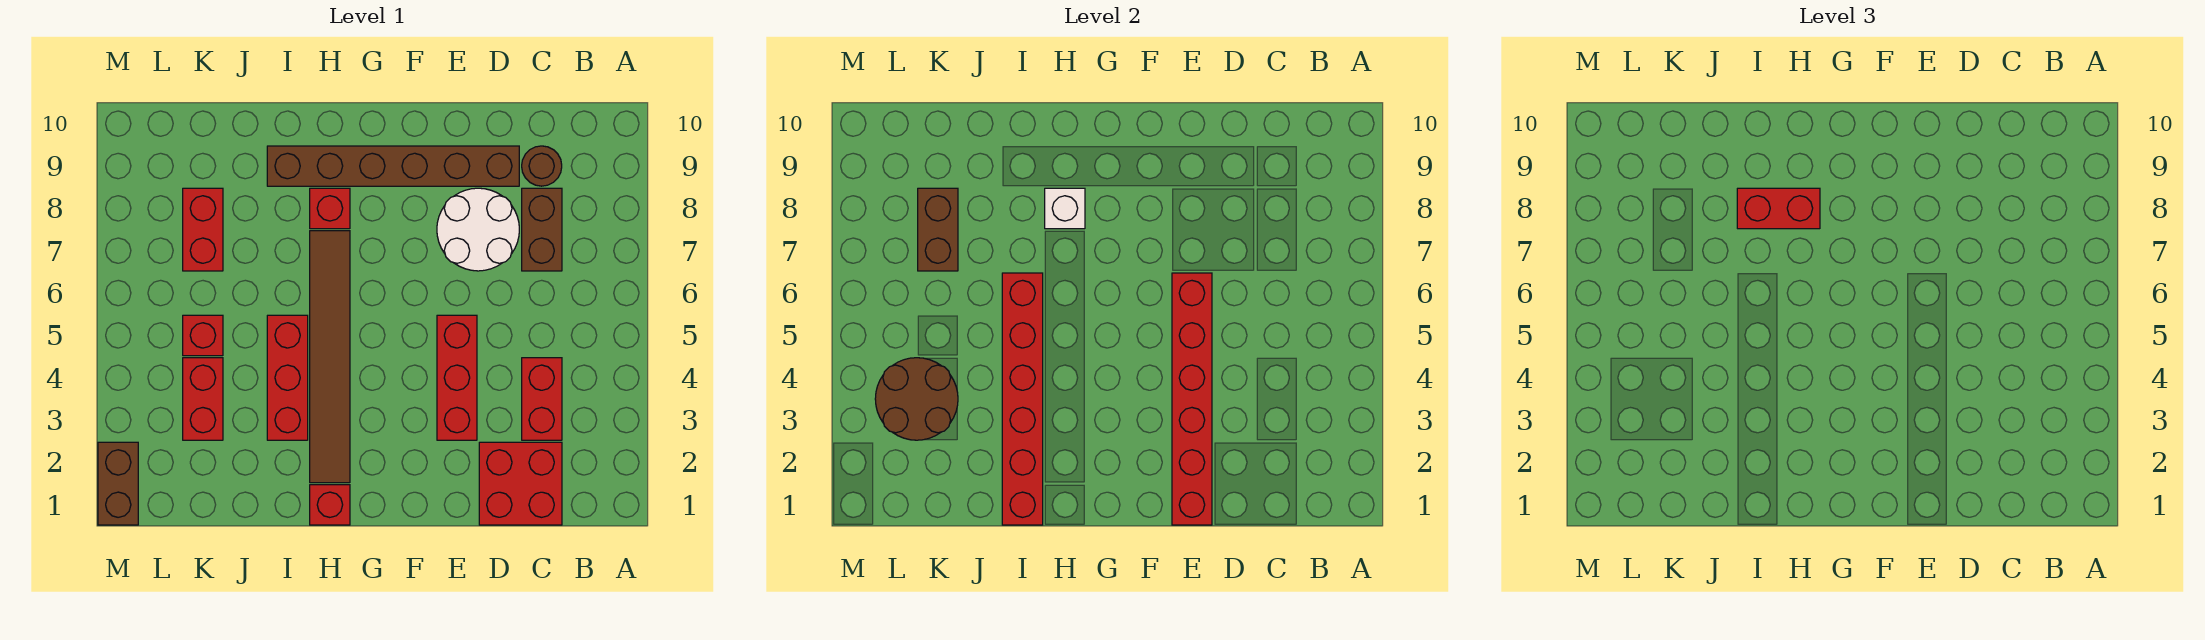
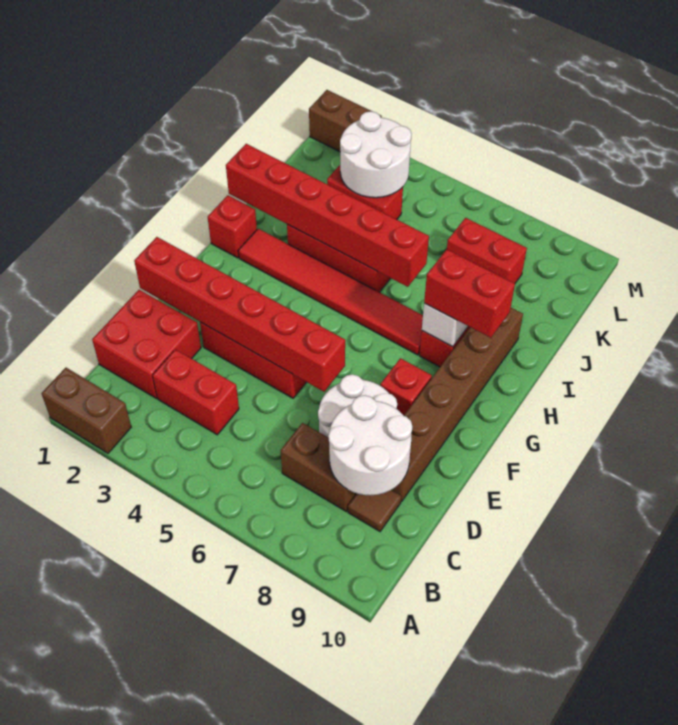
none -> white 2x2 round brick [328,395,412,495]
brown 1x1 round brick [522,146,562,186] -> brown 1x1 tile [348,490,401,531]
brown 1x6 tile [310,231,350,483] -> red 1x6 tile [238,229,423,355]
red 1x2 brick [1737,188,1820,229] -> red 1x2 brick turned to [424,249,515,338]
brown 2x2 round brick [875,358,958,440] -> white 2x2 round brick [340,111,411,198]
red 1x1 brick [183,315,223,356] -> red 1x1 brick moved to [380,358,432,415]
brown 1x2 brick [918,188,958,271] -> brown 1x2 brick moved to [42,368,131,453]

